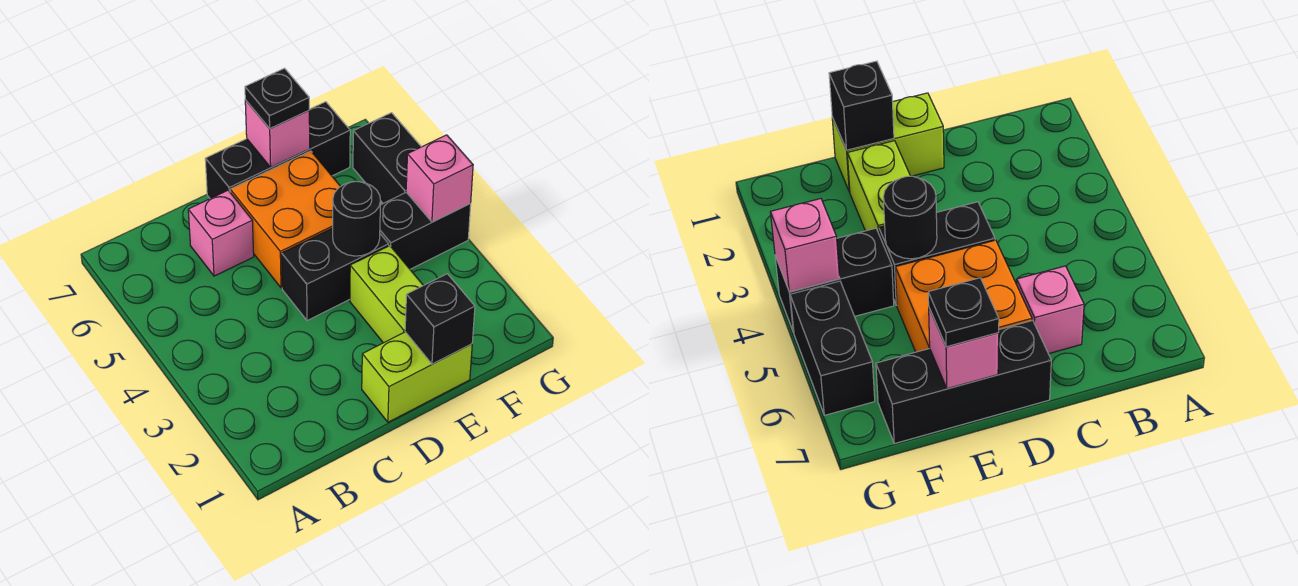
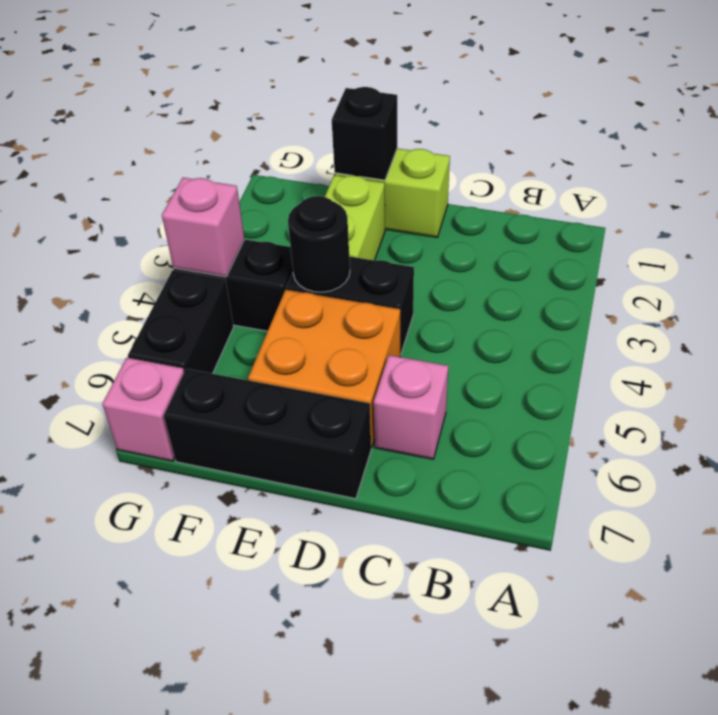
pink 1x1 brick [245,100,310,167] -> pink 1x1 brick moved to [102,358,184,461]
black 1x1 plate [245,68,309,129] -> none

